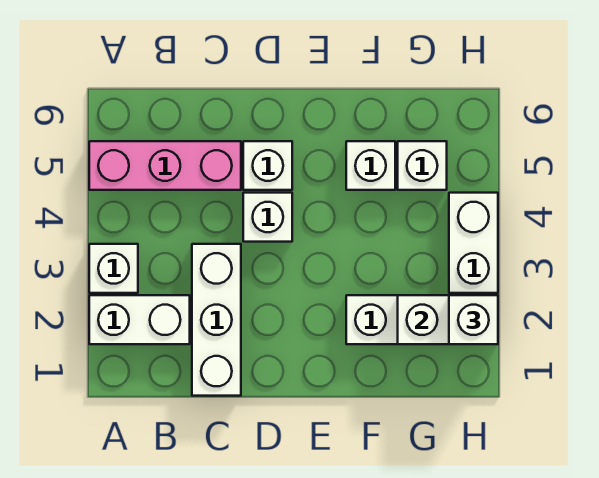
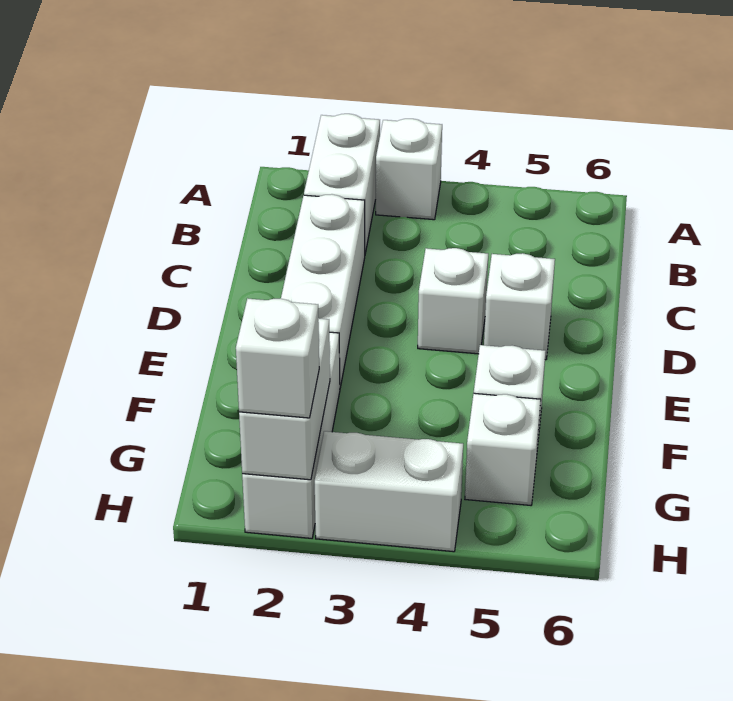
pink 1x3 brick [89,141,241,190] -> none
white 1x3 brick [192,244,241,396] -> white 1x3 brick turned to [281,194,365,387]

